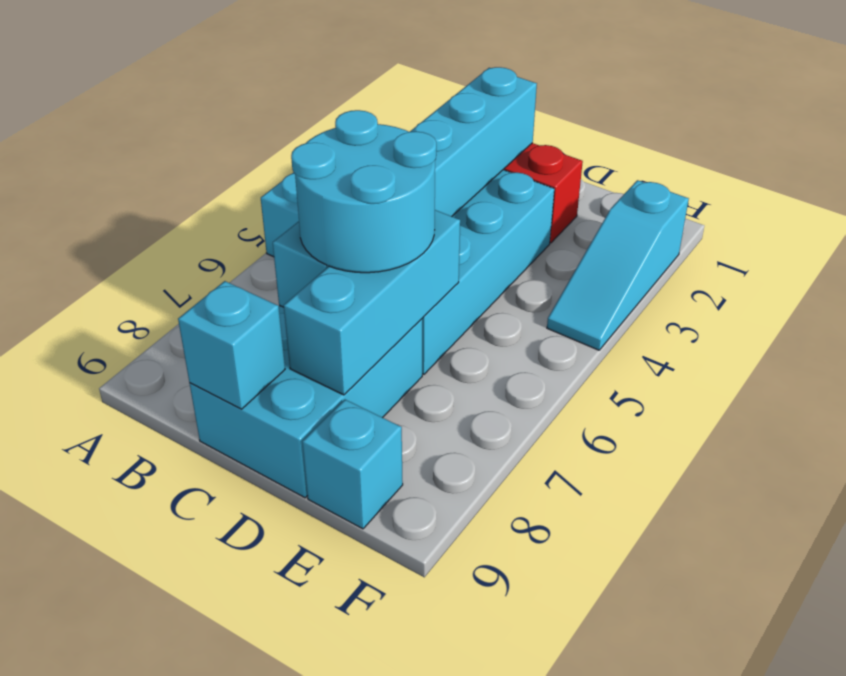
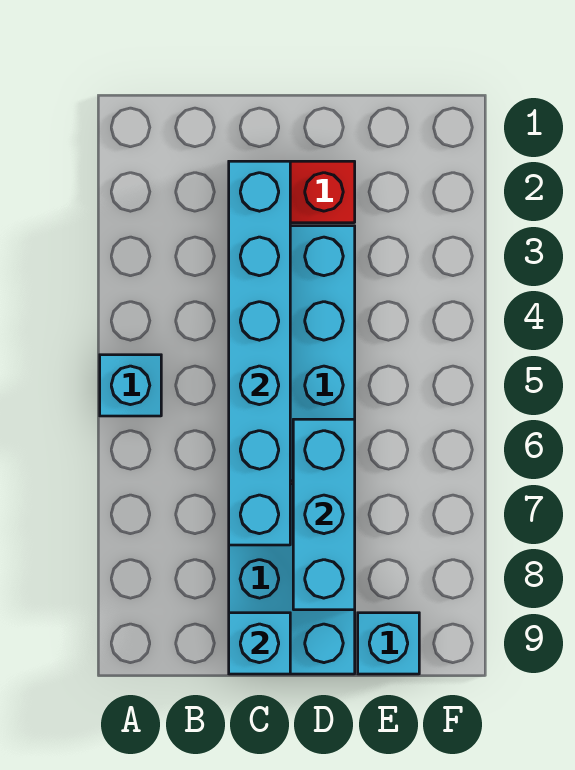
cyan 2x2 round brick [291,110,436,273] -> none
cyan 1x3 slope [547,180,689,350] -> none

